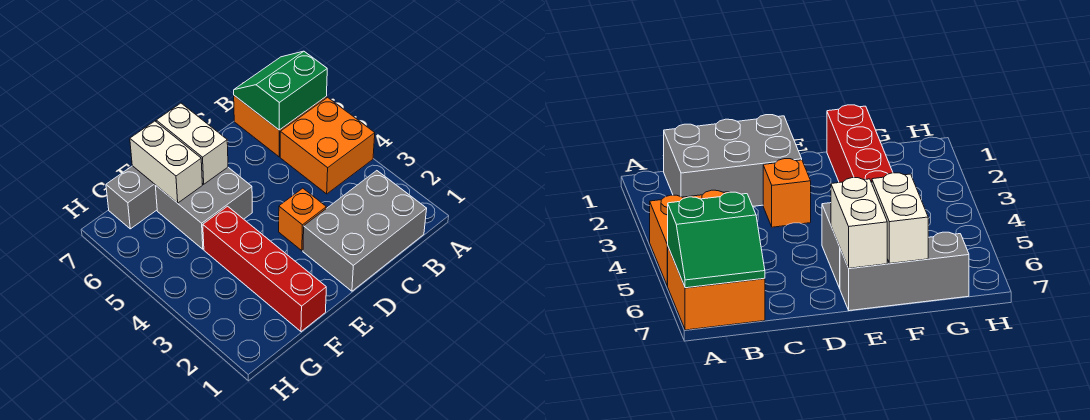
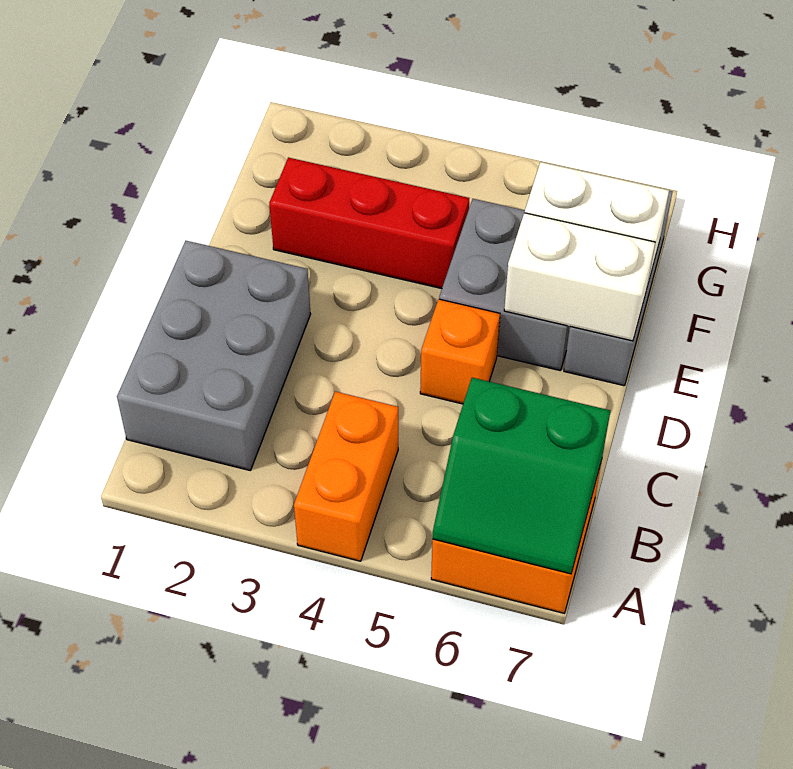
orange 2x2 brick [280,97,375,194] -> orange 1x2 brick [294,392,398,561]
green 2x2 slope [234,51,327,130] -> green 2x2 slope turned to [433,378,610,574]
orange 1x1 brick [279,188,326,251] -> orange 1x1 brick moved to [420,299,500,404]
red 1x4 brick [203,206,326,332] -> red 1x3 brick [269,157,469,289]

